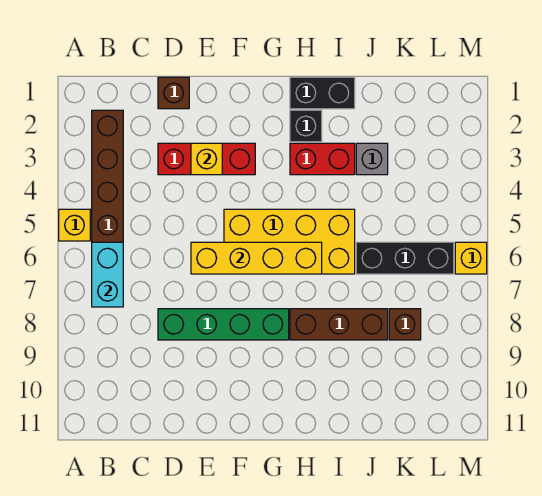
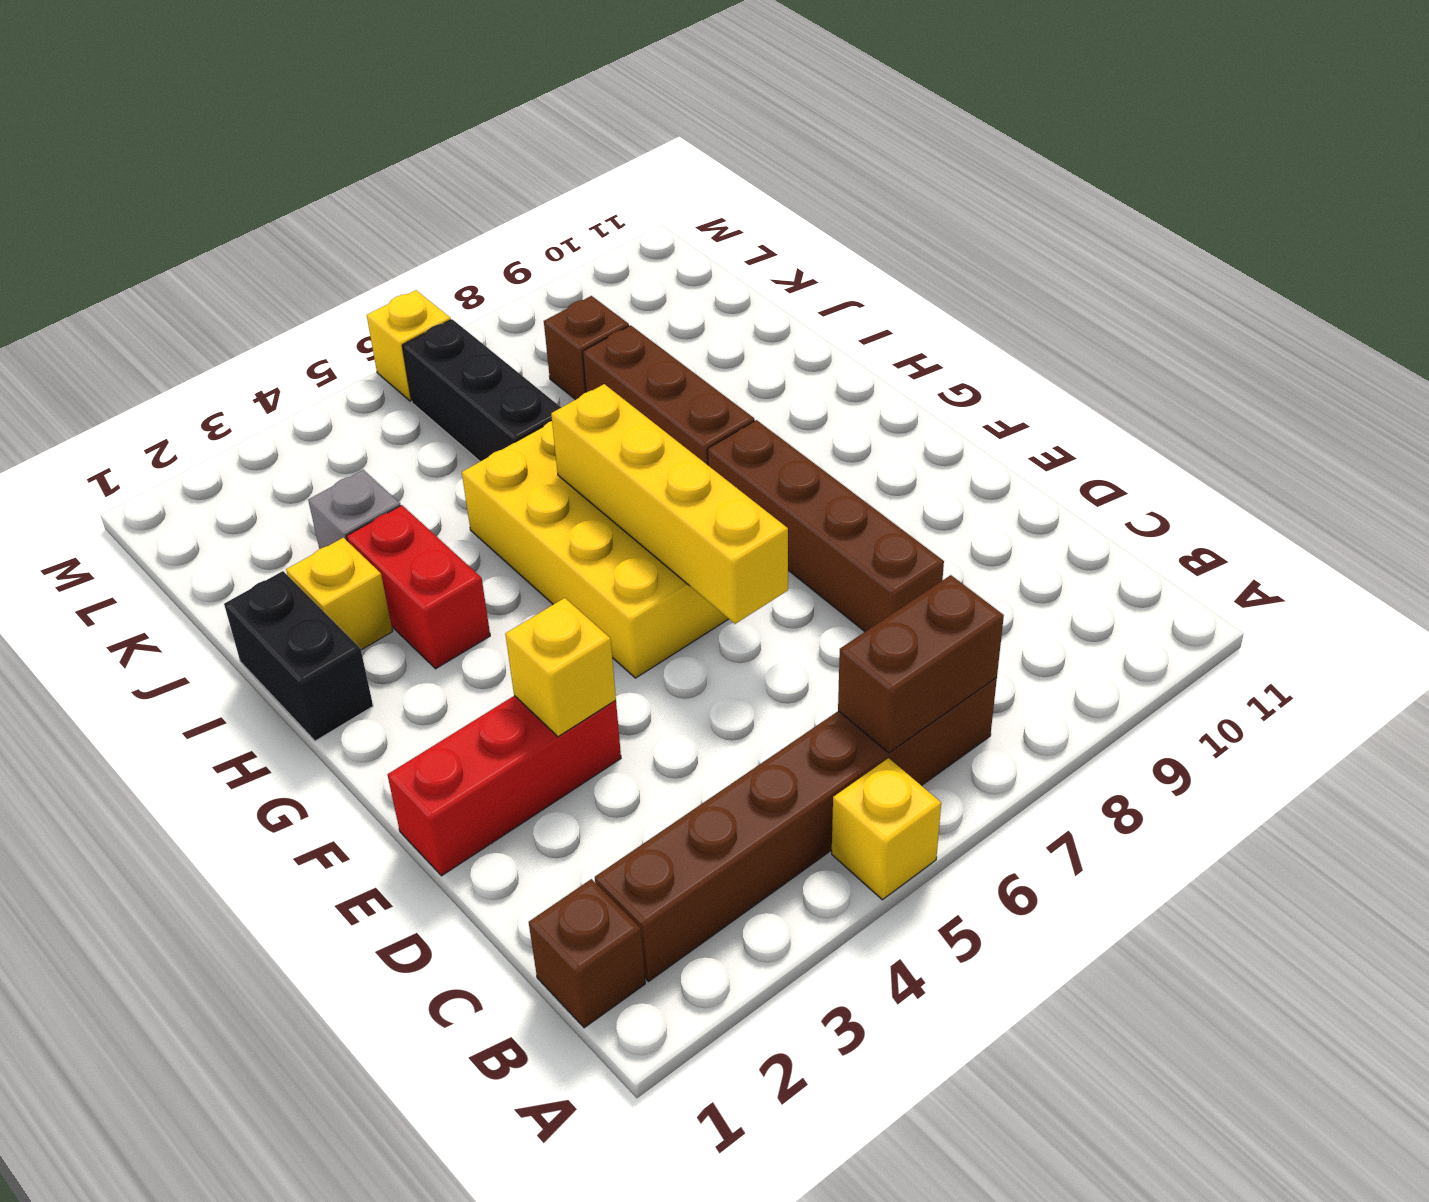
cyan 1x2 brick [92,242,123,307] -> brown 1x2 brick [838,575,1004,753]
brown 1x1 brick [158,77,189,109] -> brown 1x1 brick moved to [529,879,645,1028]
red 1x3 brick [158,143,255,175] -> red 1x3 brick turned to [387,696,621,876]
green 1x4 brick [158,309,289,340] -> brown 1x4 brick [708,420,944,632]
black 1x1 brick [290,110,322,142] -> none
none -> yellow 1x1 brick [286,538,393,650]

